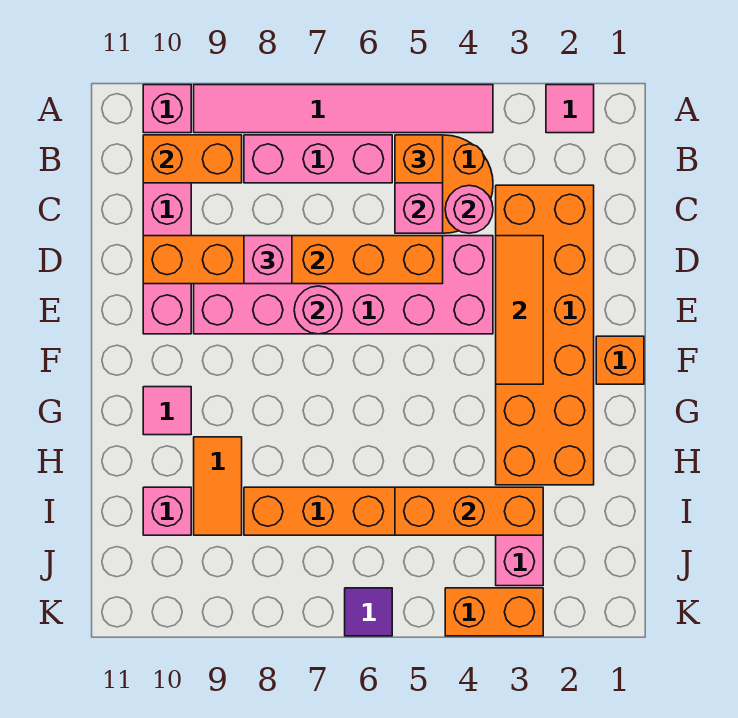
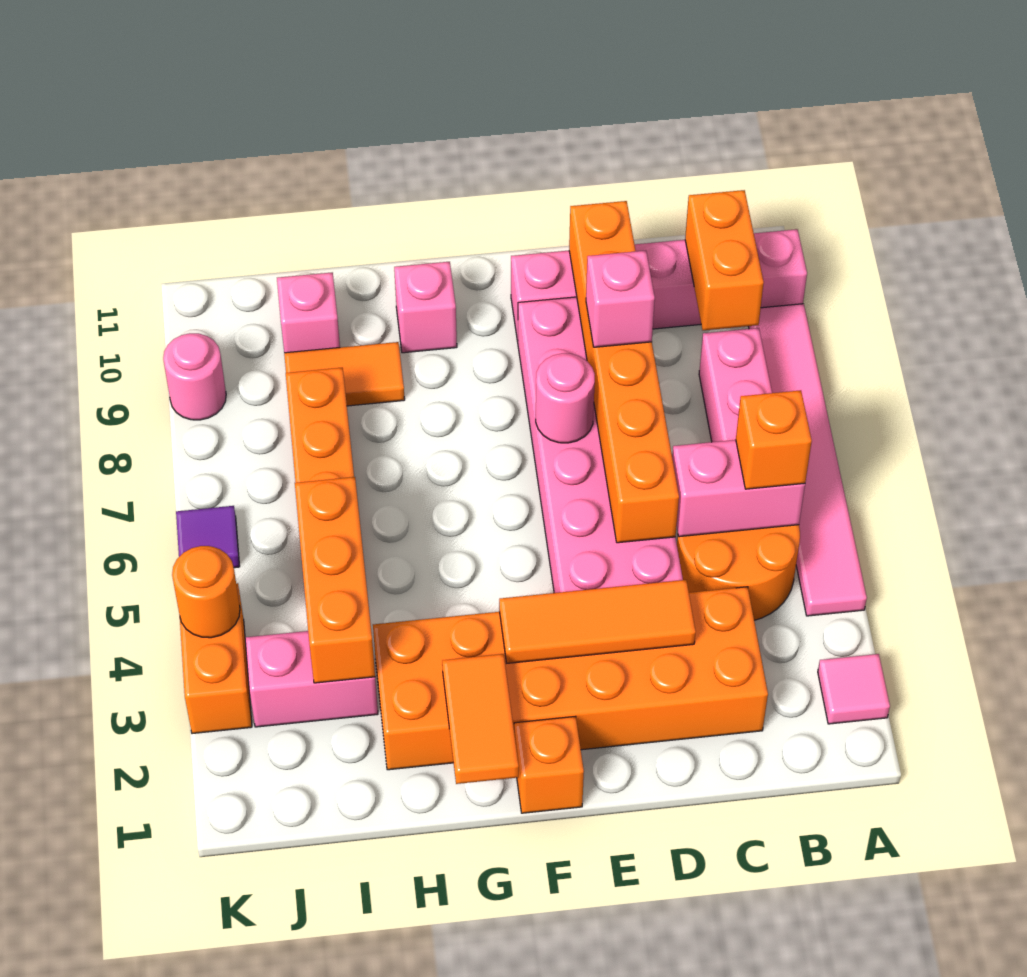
pink 1x1 round brick [445,185,493,233] -> pink 1x1 round brick moved to [163,333,226,420]
none -> orange 1x2 tile [442,654,519,784]
pink 1x1 tile [143,387,191,435] -> pink 1x1 brick [394,262,457,353]
none -> orange 1x1 round brick [172,546,240,638]

